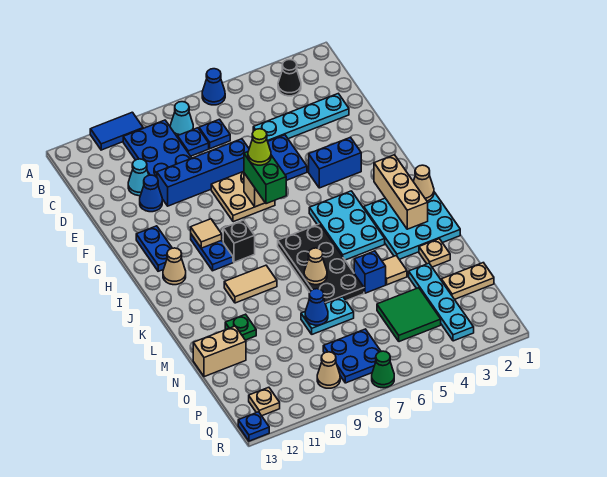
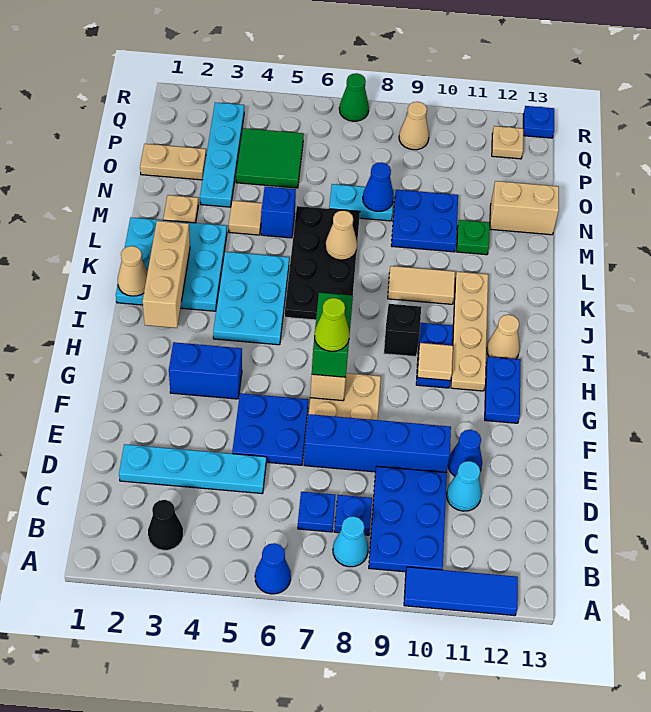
blue 1x2 tile [90,112,143,150] -> blue 1x3 tile [404,567,518,616]
none -> tan 1x4 plate [451,272,488,391]
blue 2x2 plate [323,329,381,383] -> blue 2x2 plate moved to [391,190,458,252]

